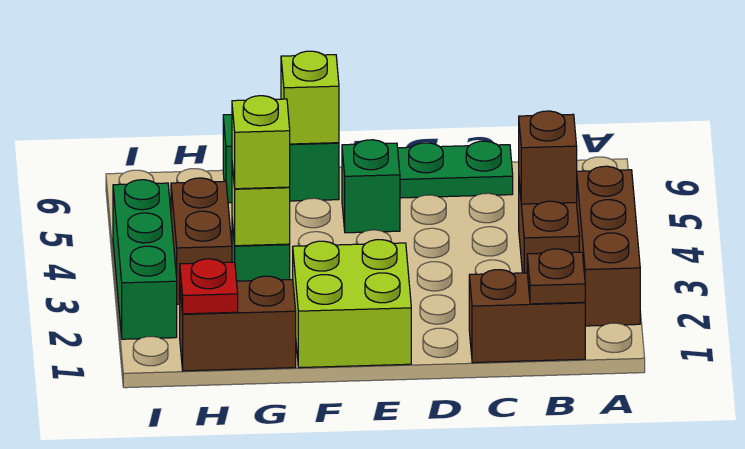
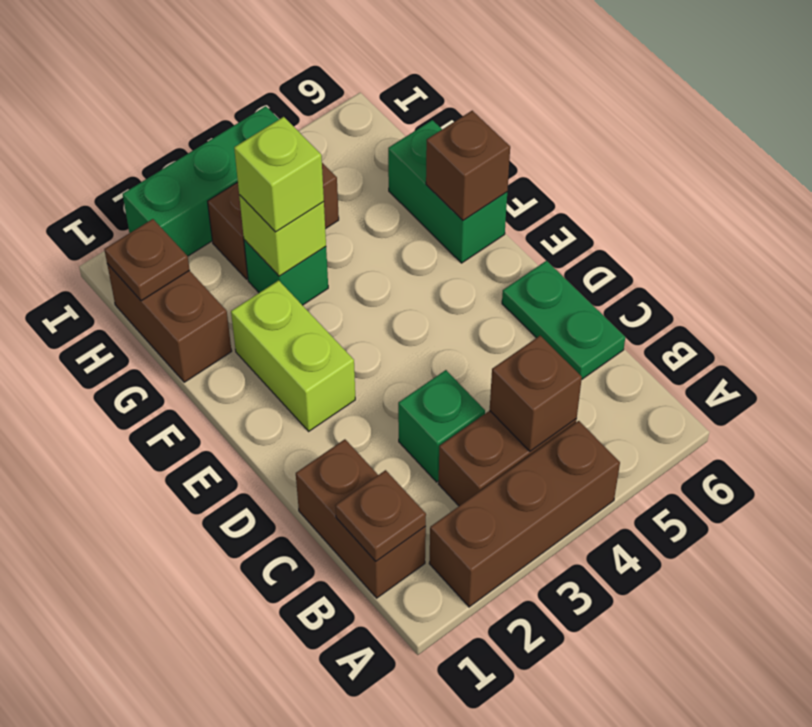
lime 2x2 brick [293,240,411,368] -> lime 1x2 brick [231,280,355,431]
green 1x1 brick [342,140,400,233] -> green 1x1 brick moved to [398,370,485,482]
lime 1x1 brick [281,51,339,144] -> brown 1x1 brick [426,111,510,221]
red 1x1 plate [180,259,238,314] -> brown 1x1 plate [104,219,190,301]

